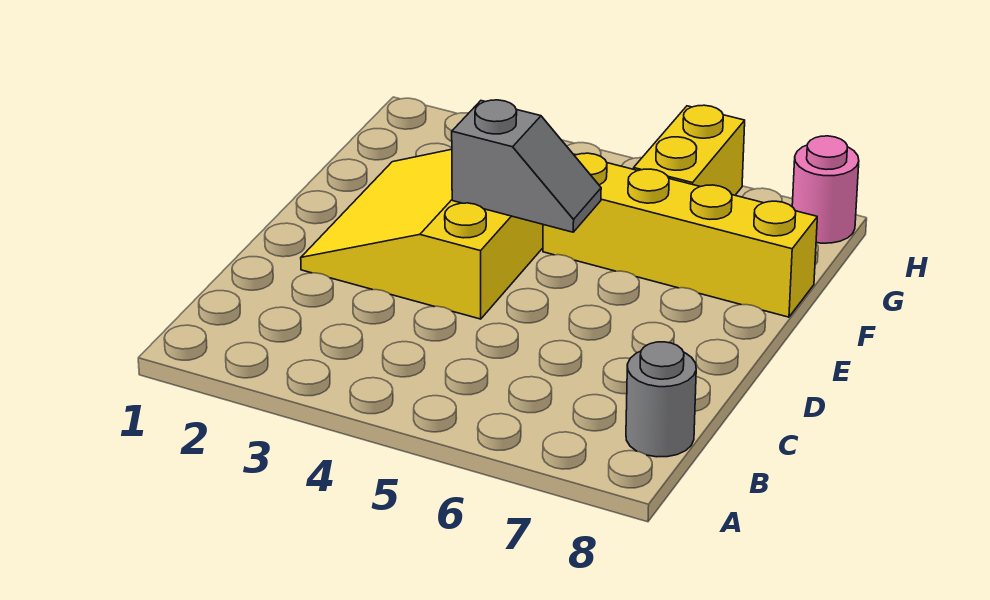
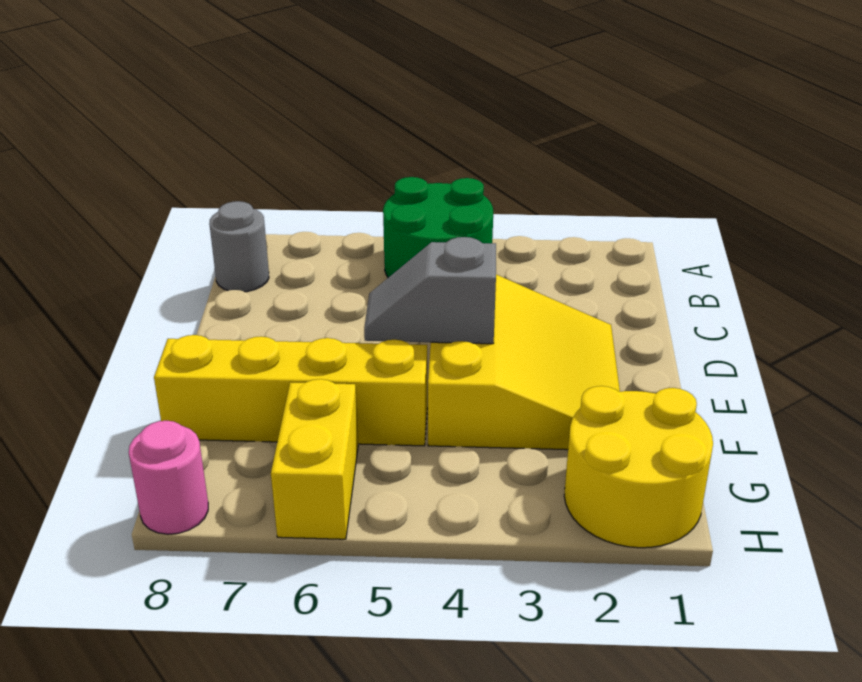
none -> green 2x2 round brick [383,177,493,278]
none -> yellow 2x2 round brick [564,386,713,548]

